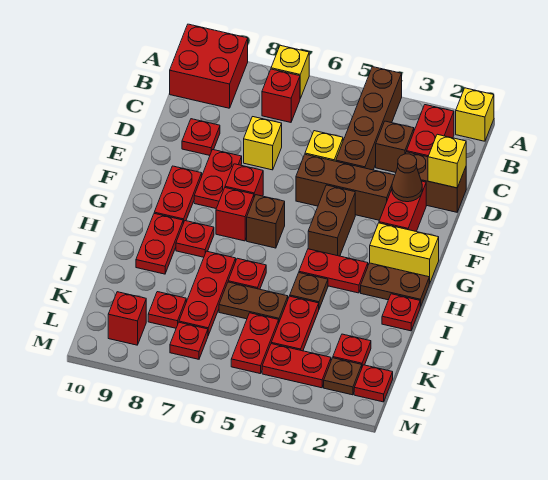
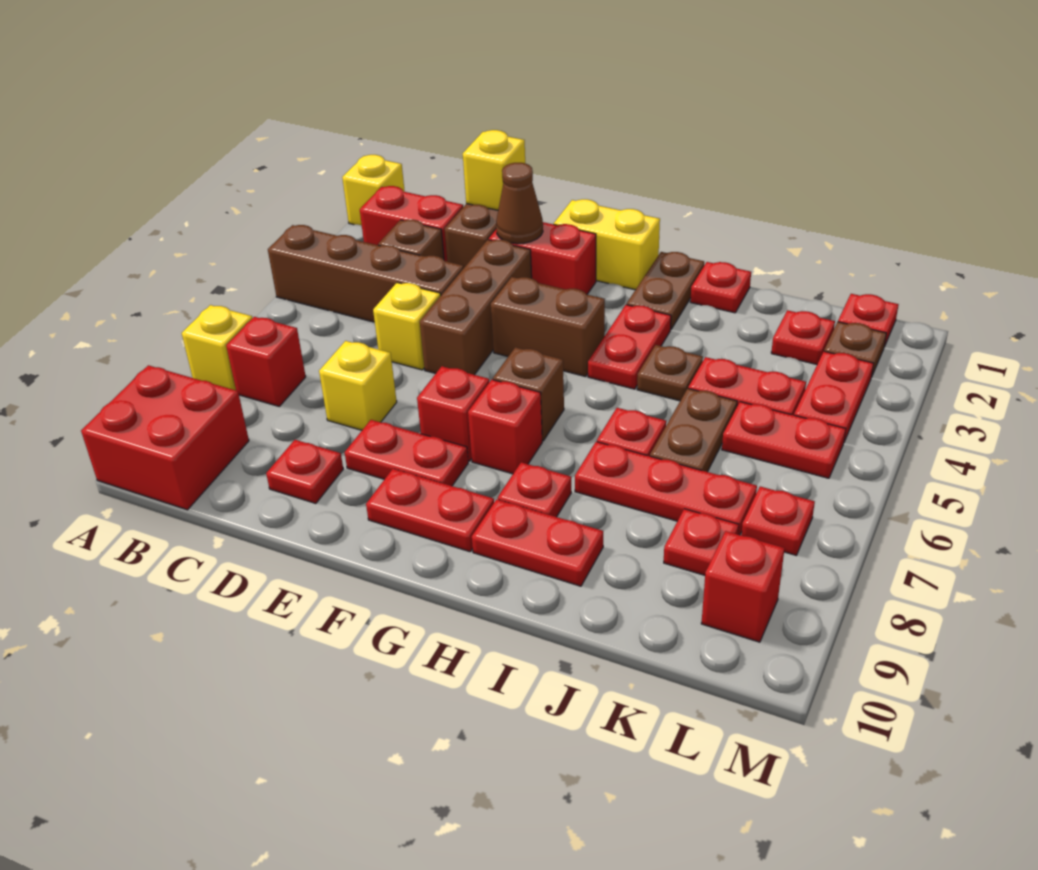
yellow 1x2 brick [370,223,439,283] -> yellow 1x2 brick turned to [554,199,660,290]

